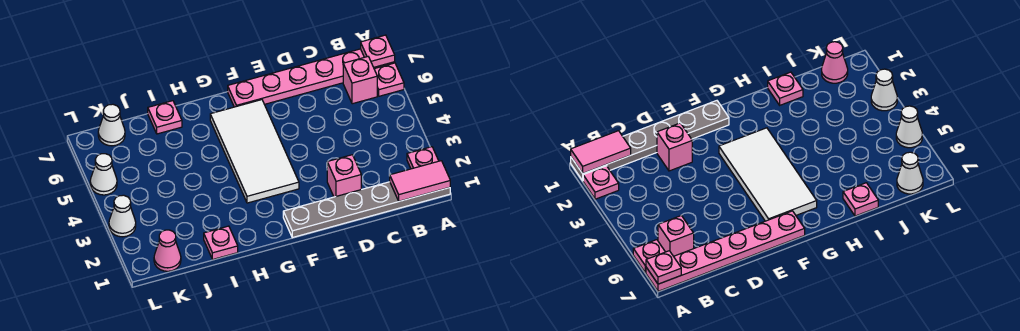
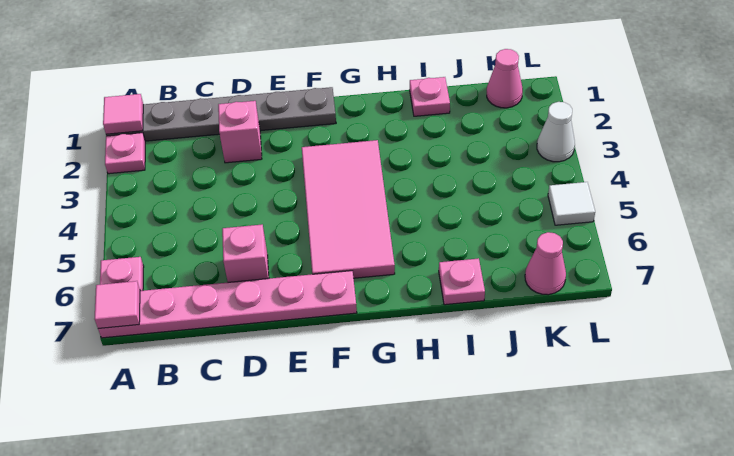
pink 1x2 tile [390,161,450,201] -> pink 1x1 tile [103,94,143,134]
pink 1x1 plate [361,35,395,67] -> pink 1x1 tile [95,281,140,329]
pink 1x1 brick [343,57,377,104] -> pink 1x1 brick moved to [222,225,269,282]
white 2x4 tile [210,100,299,203] -> pink 2x4 tile [302,140,395,278]
white 1x1 cone [98,104,125,146] -> pink 1x1 cone [525,232,566,295]
white 1x1 cone [90,154,117,195] -> white 1x1 tile [548,182,595,225]

